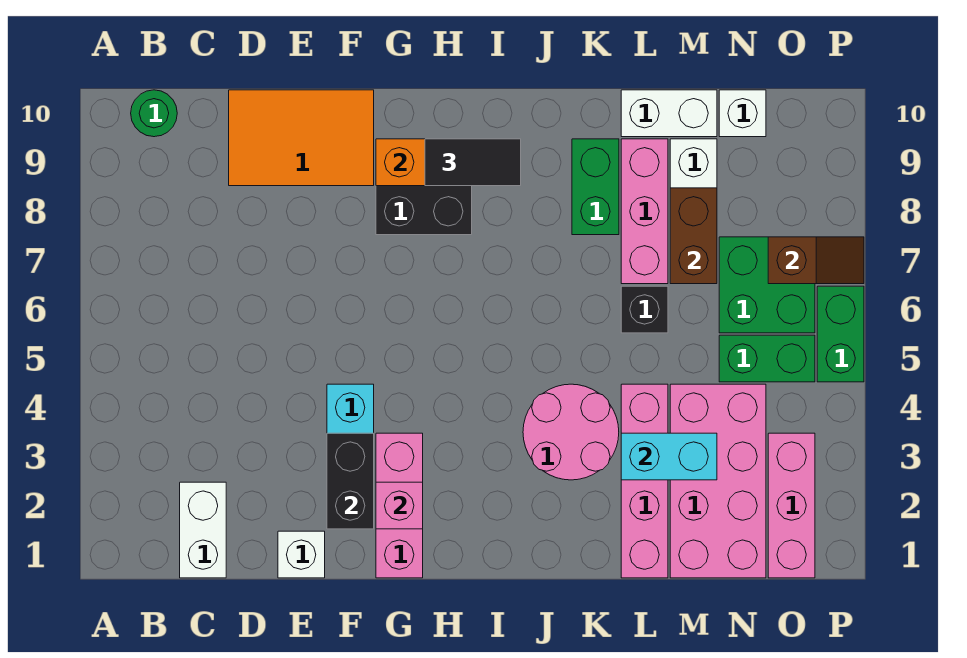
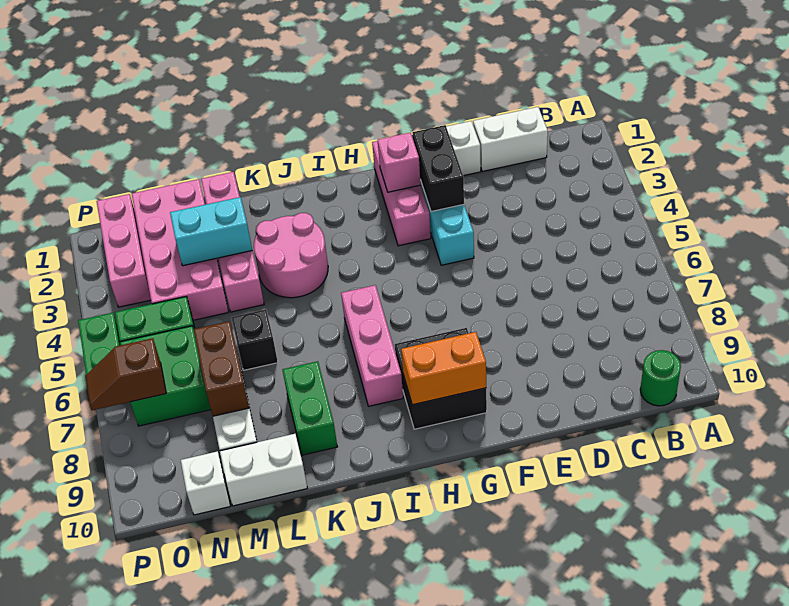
white 1x2 brick [180,482,226,578] -> white 1x2 brick turned to [473,107,548,171]
orange 2x3 tile [229,90,374,186] -> none
black 1x2 tile [425,139,521,186] -> none
pink 1x3 brick [621,139,668,284] -> pink 1x3 brick moved to [341,285,403,406]

